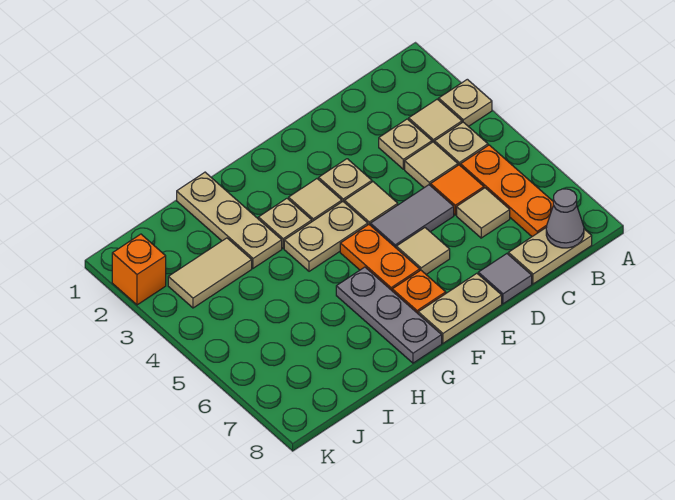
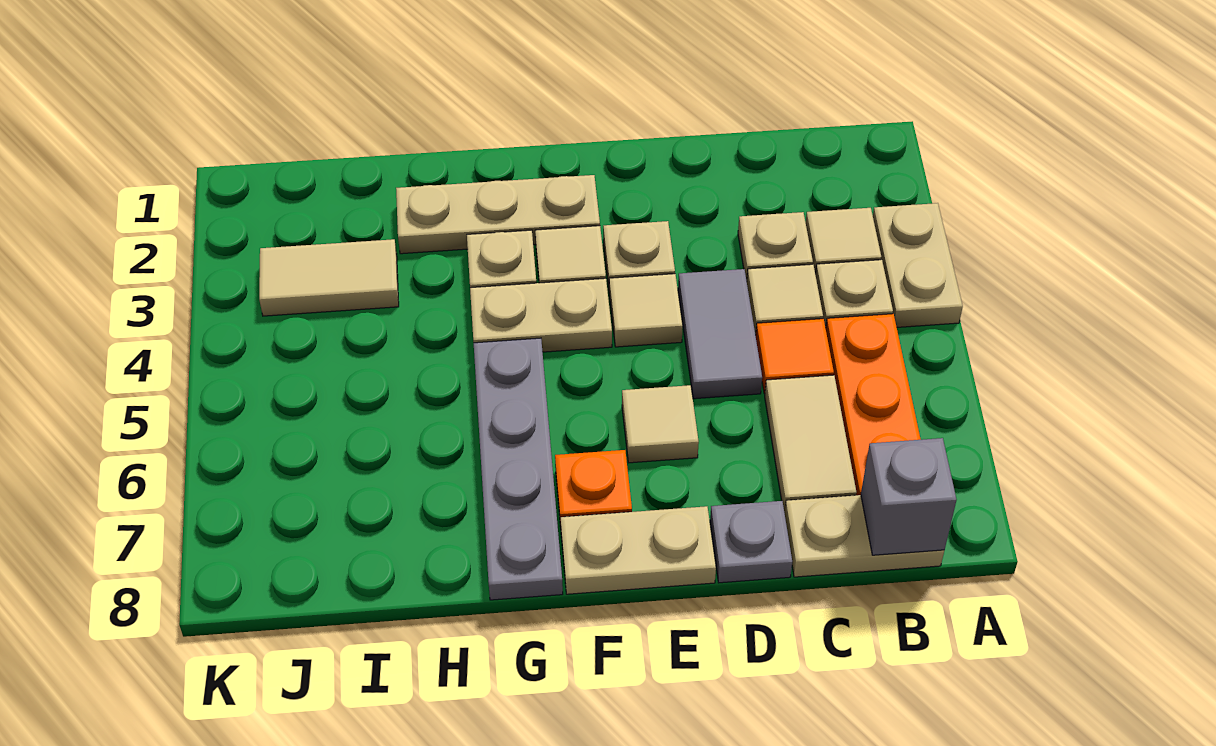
tan 1x1 plate [439,79,492,127] -> tan 1x2 plate [873,203,963,327]
grey 1x1 cone [546,189,584,248] -> grey 1x1 brick [861,438,956,555]
tan 1x1 tile [457,188,510,238] -> tan 1x2 tile [765,375,856,513]
grey 1x2 tile [370,185,454,248] -> grey 1x2 tile turned to [678,269,762,399]
grey 1x1 tile [478,254,532,304] -> grey 1x1 plate [710,501,792,583]
orange 1x2 plate [340,225,420,290] -> none
grey 1x3 plate [336,267,442,363] -> grey 1x4 plate [474,338,563,600]
tan 1x3 plate [177,172,282,268] -> tan 1x3 plate turned to [396,175,600,254]
orange 1x1 brick [112,234,166,305] -> none

